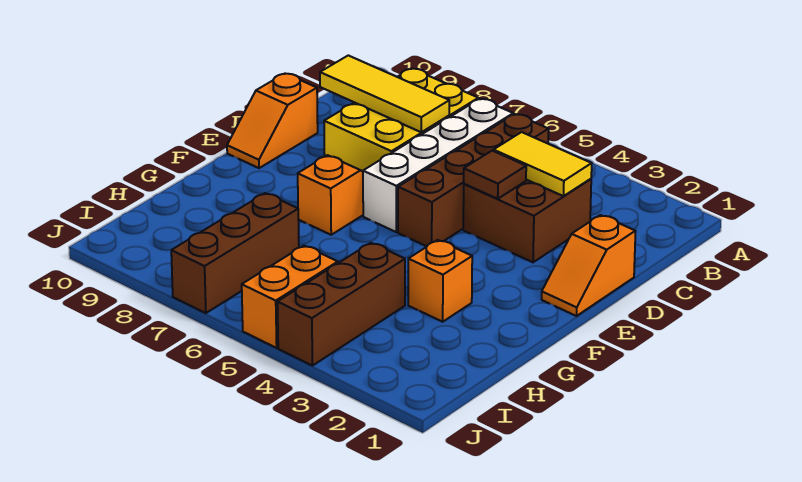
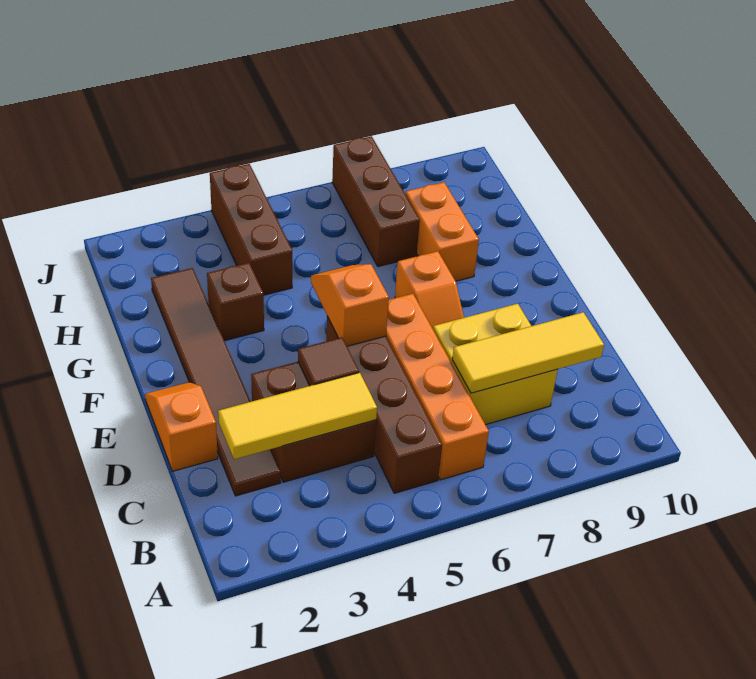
white 1x4 brick [363,99,513,232] -> orange 1x4 brick [386,294,489,480]
yellow 2x3 brick [324,68,478,172] -> yellow 2x2 brick [433,304,558,425]
none -> brown 1x6 tile [151,268,281,496]
yellow 1x2 tile [494,132,592,196] -> yellow 1x3 tile [218,373,377,459]
orange 1x2 slope [227,74,318,168] -> orange 1x2 slope moved to [311,264,389,346]
orange 1x1 brick [408,240,472,322] -> brown 1x1 brick [207,263,264,341]
orange 1x2 brick [242,246,338,348] -> orange 1x2 brick moved to [405,182,479,281]

